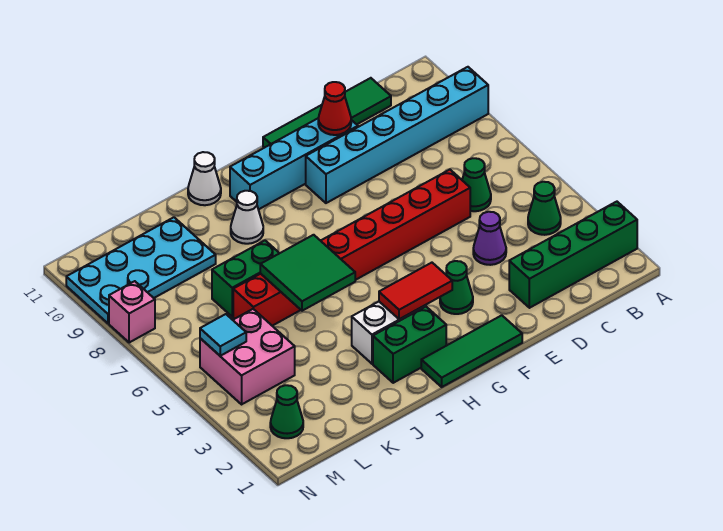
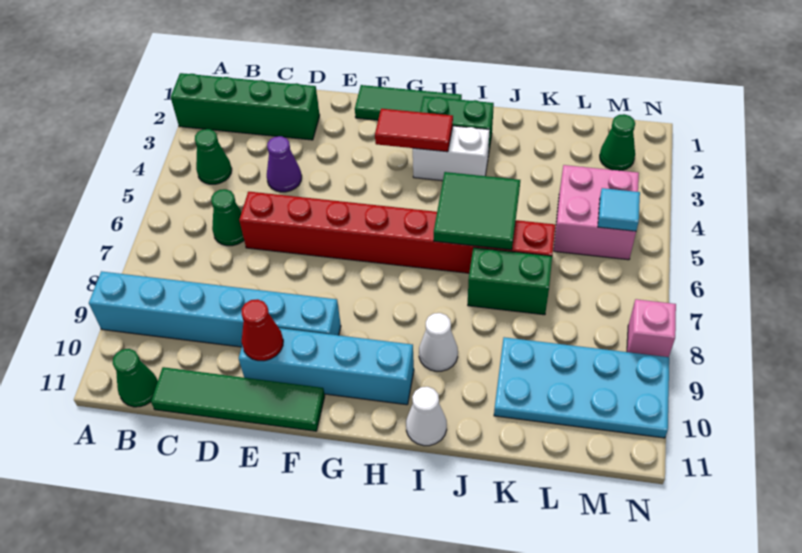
green 1x1 cone [440,261,473,314] -> green 1x1 cone moved to [113,349,158,407]

